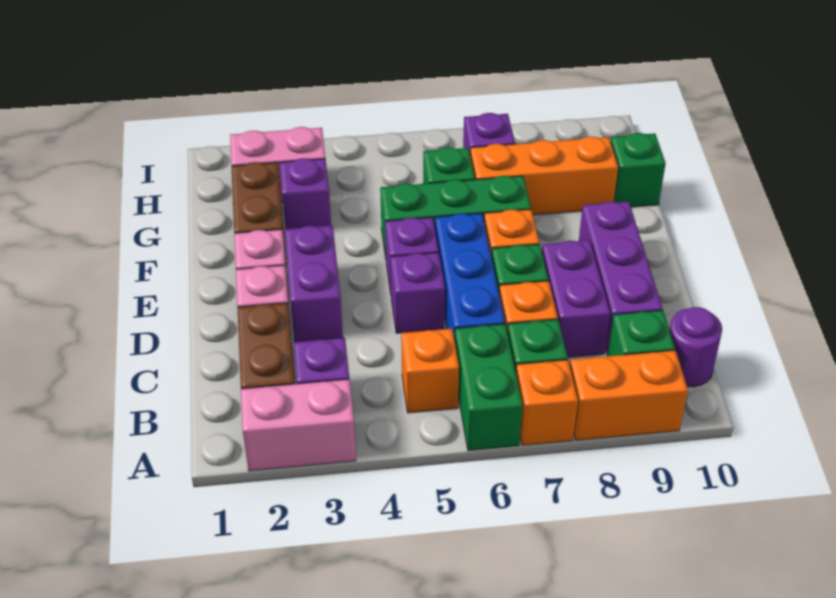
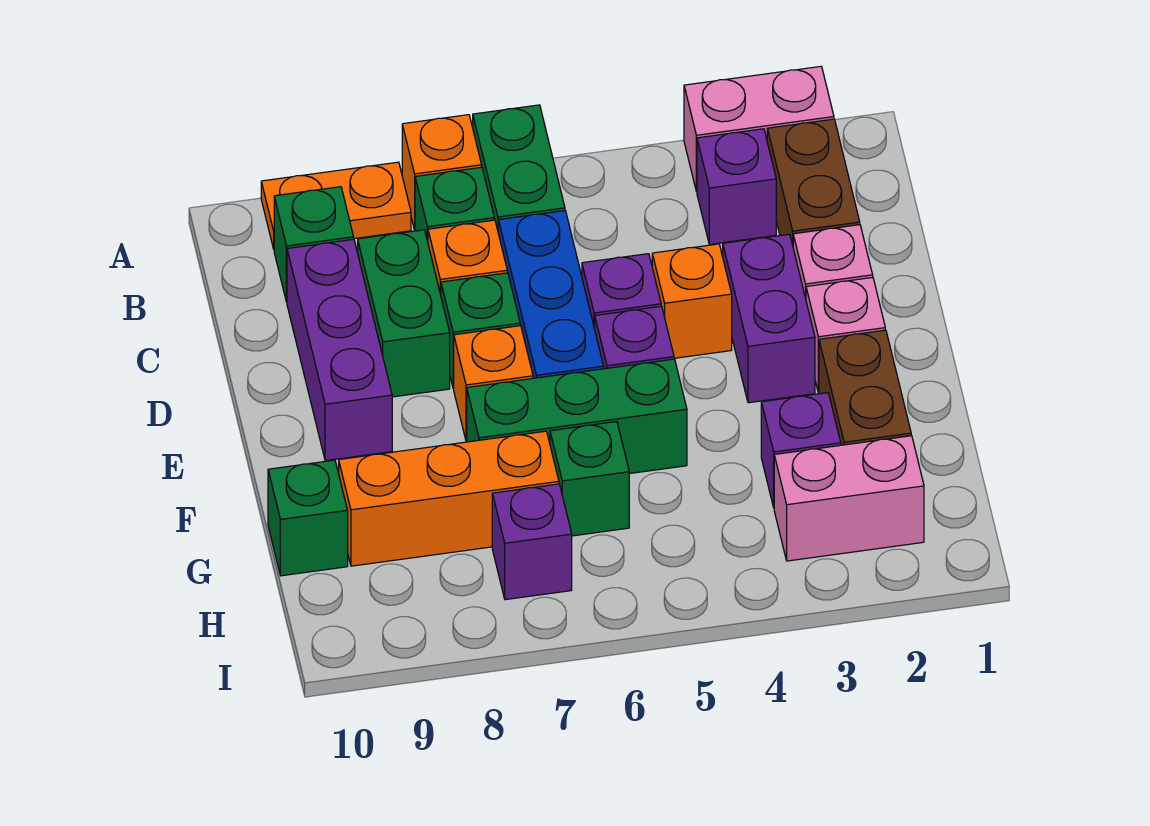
orange 1x2 brick [570,350,688,441] -> orange 1x2 plate [261,162,411,249]
orange 1x1 brick [401,329,459,413] -> orange 1x1 brick moved to [652,244,732,358]
purple 1x1 round brick [669,307,722,387] -> none
purple 1x2 brick [542,240,610,357] -> green 1x2 brick [358,230,450,397]

